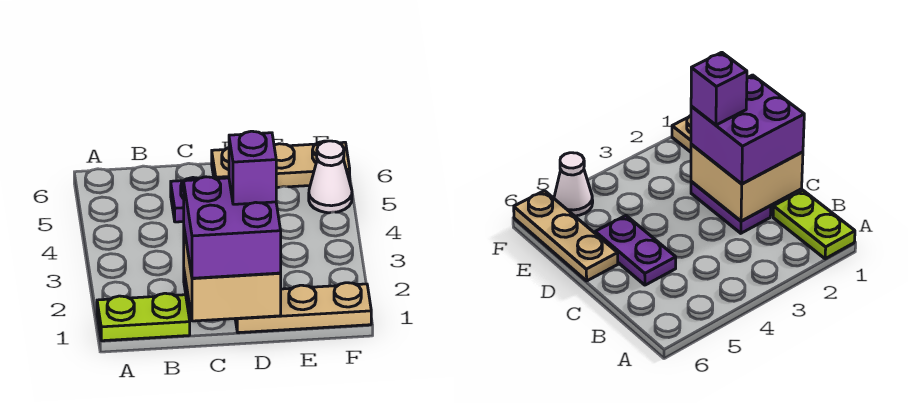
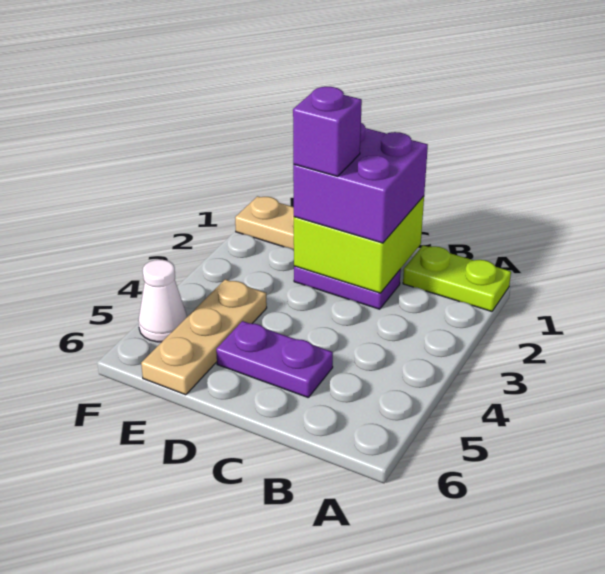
tan 2x2 brick [184,230,281,321] -> lime 2x2 brick [294,196,424,293]
tan 1x3 plate [212,141,350,188] -> tan 1x3 plate turned to [141,279,267,395]

